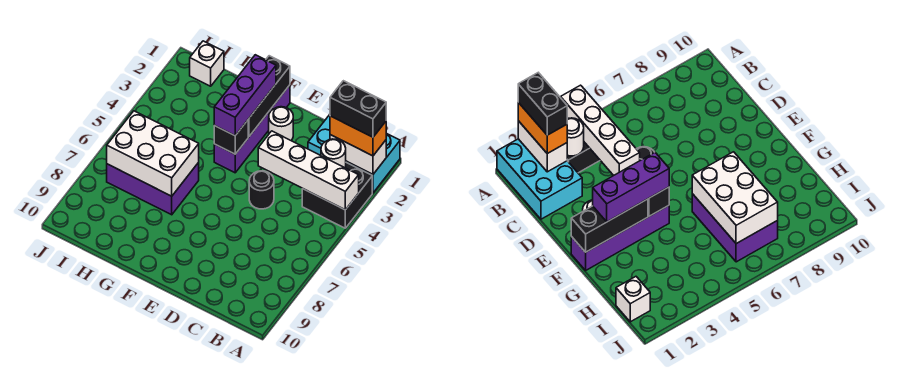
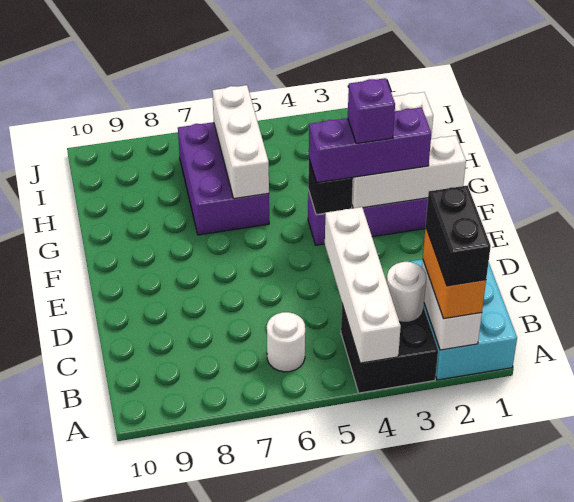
black 1x1 round brick [249,171,274,209] -> none
white 1x1 round brick [269,107,293,140] -> white 1x1 round brick moved to [267,312,305,372]
black 1x3 brick [248,56,290,136] -> white 1x3 brick [352,136,466,208]
none -> purple 1x1 brick [348,78,395,144]
white 2x3 brick [107,111,199,196] -> white 1x3 brick [212,85,269,199]

